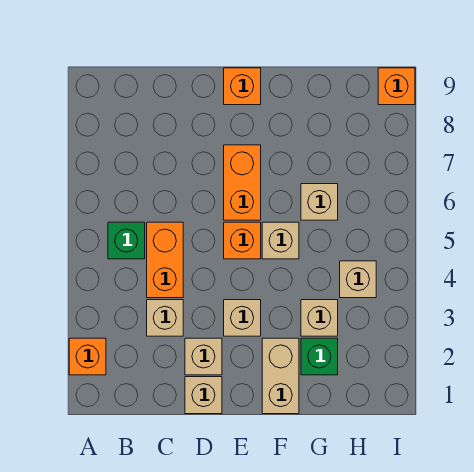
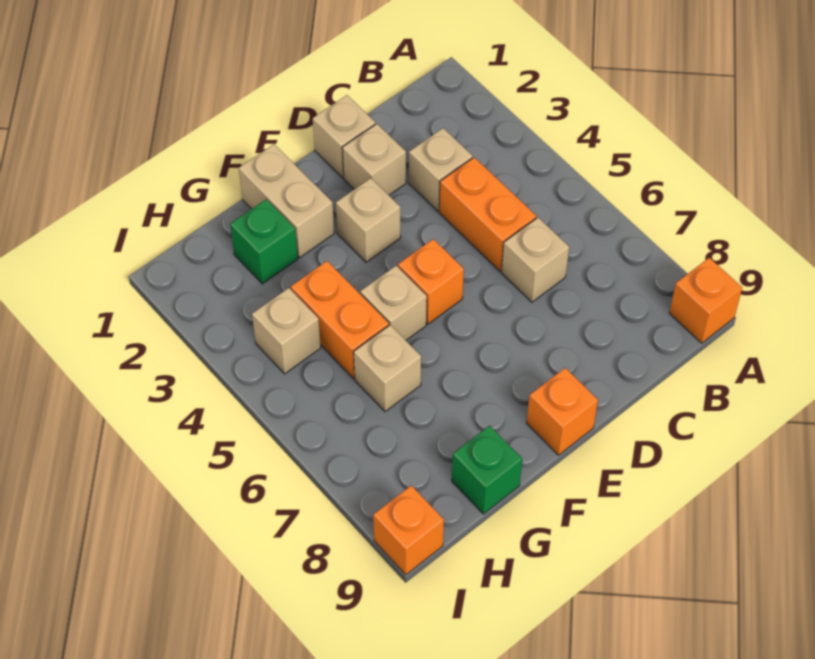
orange 1x1 brick [69,338,106,375] -> orange 1x1 brick moved to [670,258,742,343]
green 1x1 brick [108,222,145,259] -> green 1x1 brick moved to [452,426,522,514]
orange 1x2 brick [224,145,261,220] -> orange 1x2 brick moved to [291,261,389,379]
tan 1x1 brick [301,300,338,336] -> tan 1x1 brick moved to [502,218,569,302]

